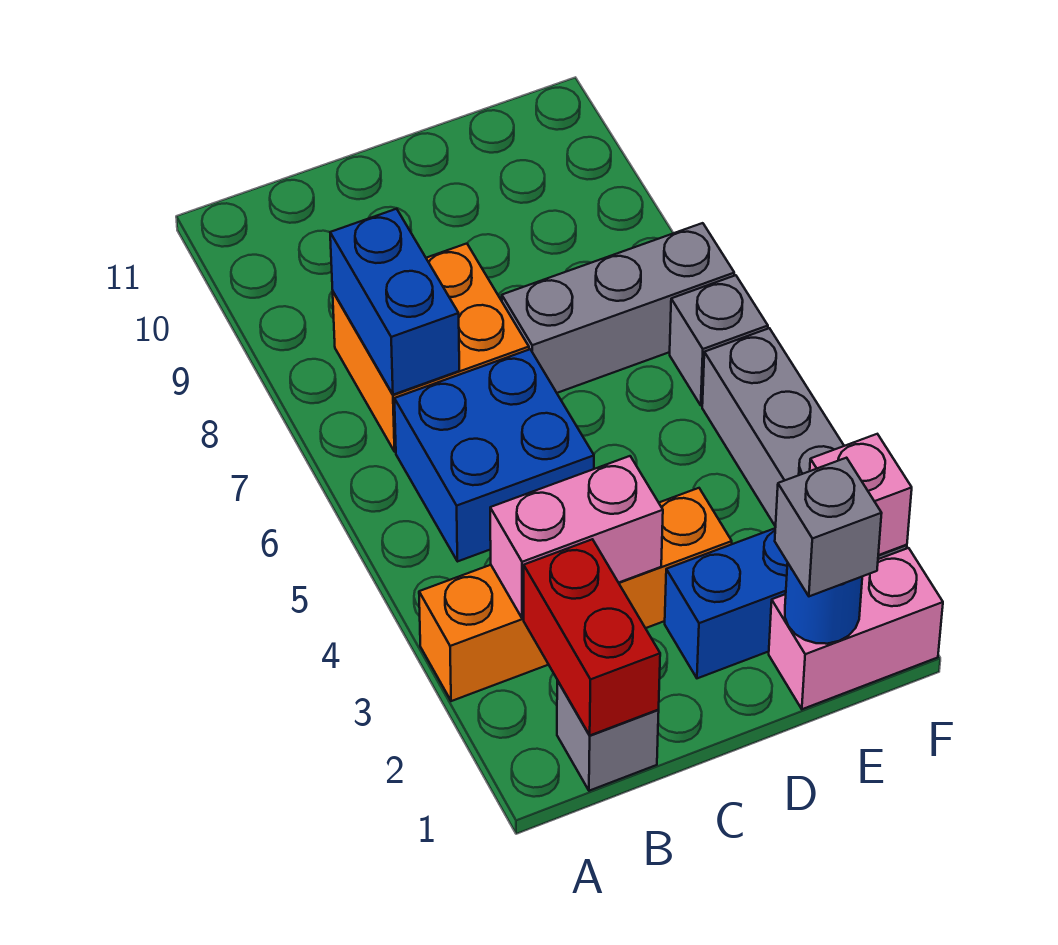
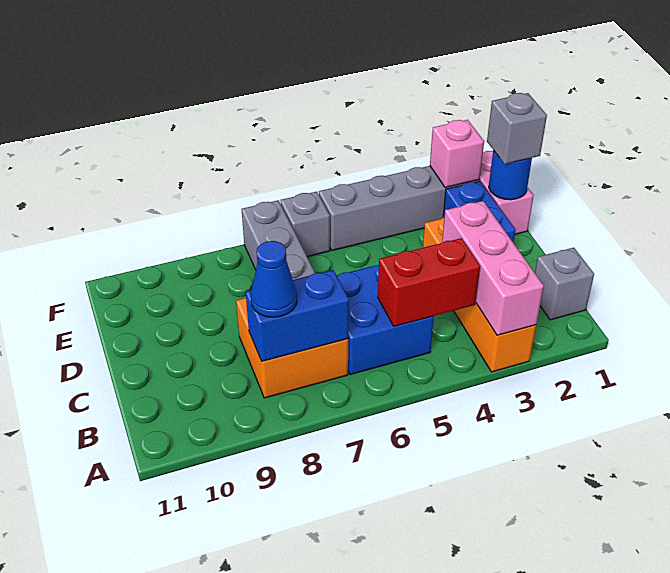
red 1x2 brick [524,539,660,735] -> red 1x2 brick moved to [378,238,480,326]
pink 1x2 brick [490,456,663,619] -> pink 1x3 brick [442,201,544,335]
none -> blue 1x1 cone [251,241,297,317]

